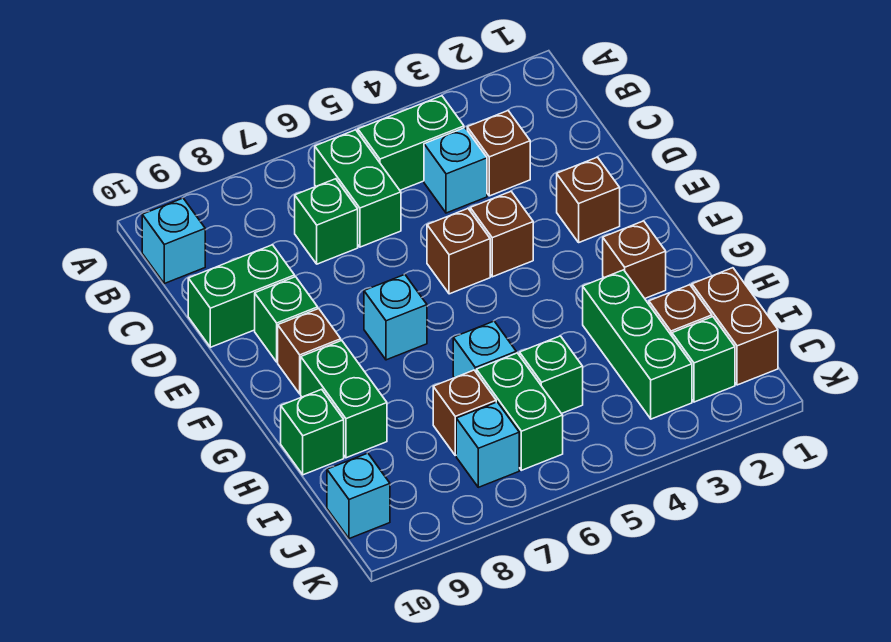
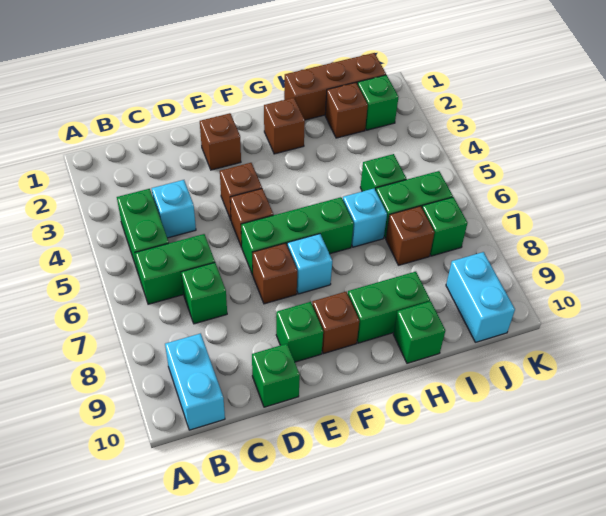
cyan 1x1 brick [142,198,205,284] -> cyan 1x2 brick [165,333,225,430]
brown 1x1 brick [467,111,530,196] -> brown 1x1 brick moved to [253,243,297,304]
green 1x2 brick [188,245,295,347] -> green 1x1 brick [252,344,300,407]
green 1x3 brick [583,270,692,419] -> green 1x3 brick moved to [241,197,354,275]
brown 1x2 brick [692,268,778,385] -> brown 1x3 brick [284,53,386,120]
cyan 1x1 brick [456,402,519,487] -> green 1x1 brick [422,197,467,256]
cyan 1x1 brick [327,453,390,539] -> cyan 1x2 brick [446,252,515,342]

